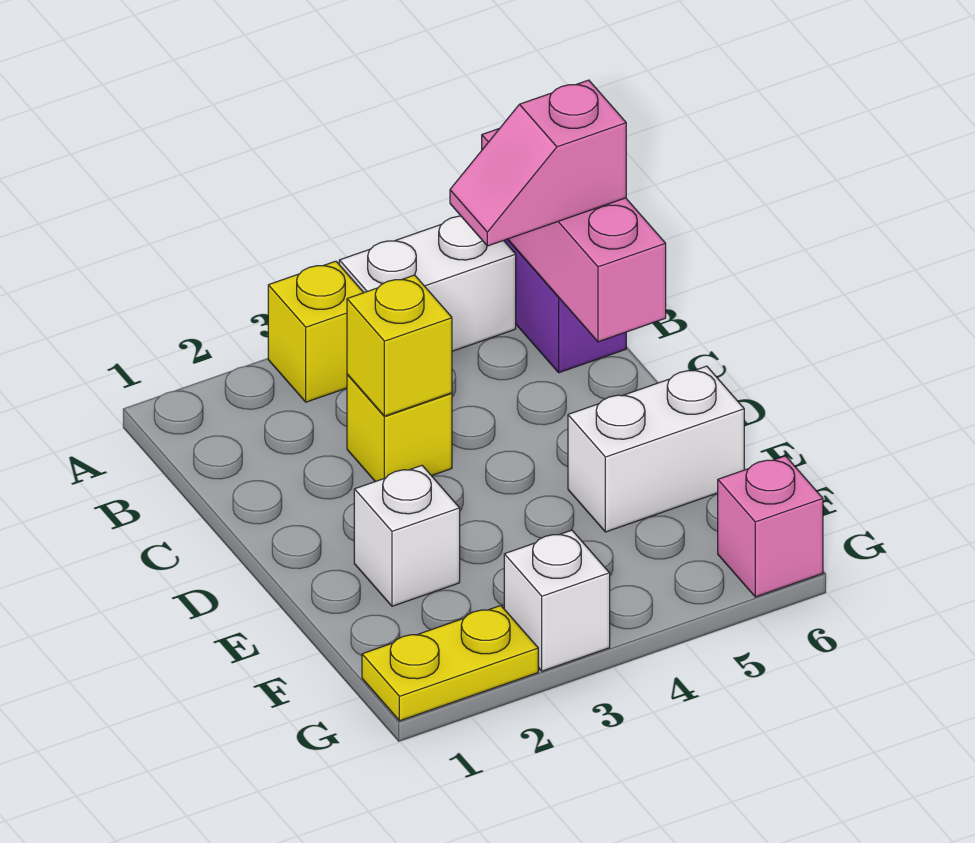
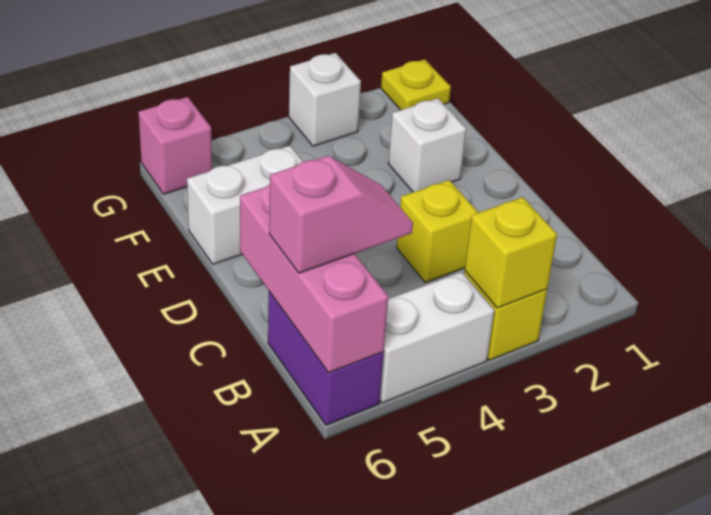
yellow 1x1 brick [347,275,452,416] -> yellow 1x1 brick moved to [465,197,557,308]
yellow 1x2 plate [362,606,538,721] -> yellow 1x1 plate [381,59,451,110]

